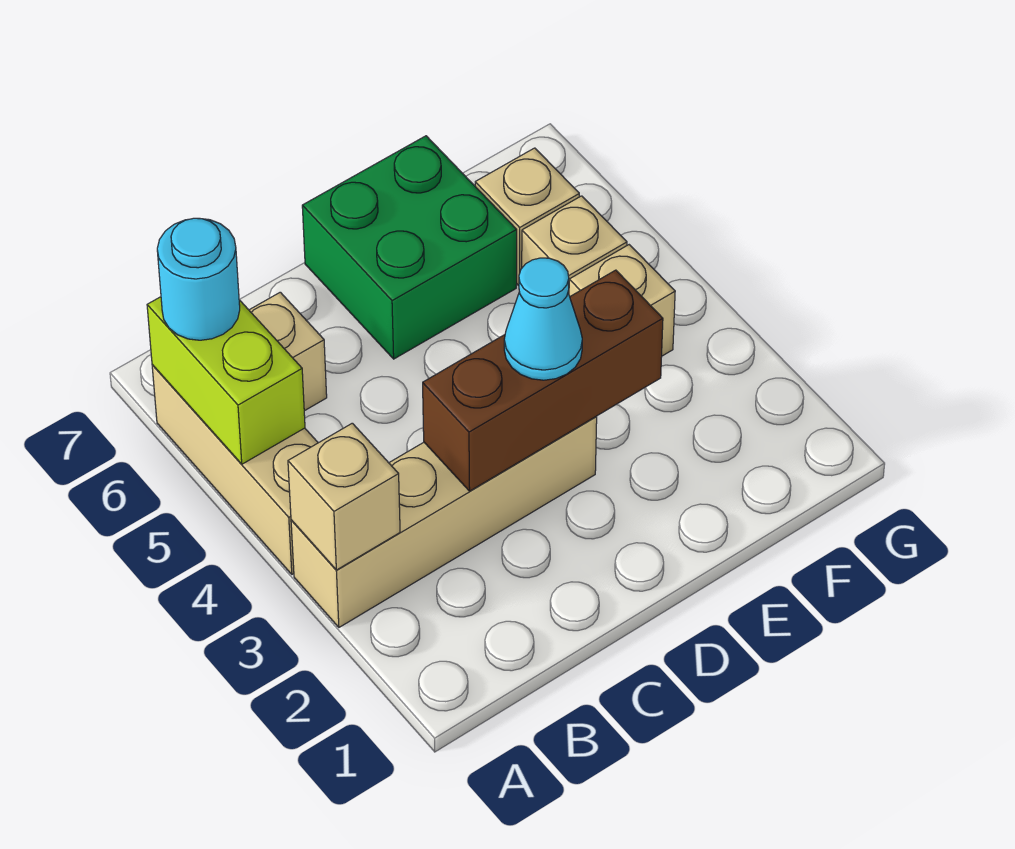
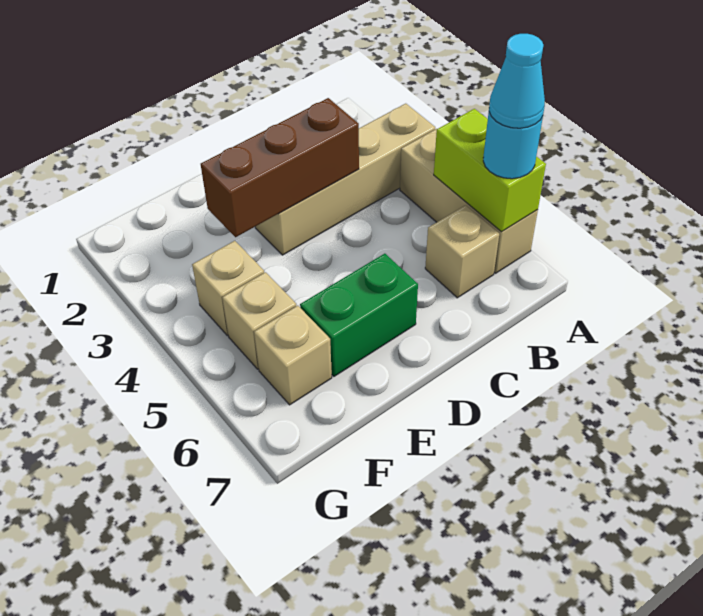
tan 1x1 brick [288,423,400,570] -> none
cyan 1x1 cone [504,258,582,380] -> cyan 1x1 cone moved to [489,34,545,128]
green 2x2 brick [302,136,517,359] -> green 1x2 brick [300,254,418,376]

